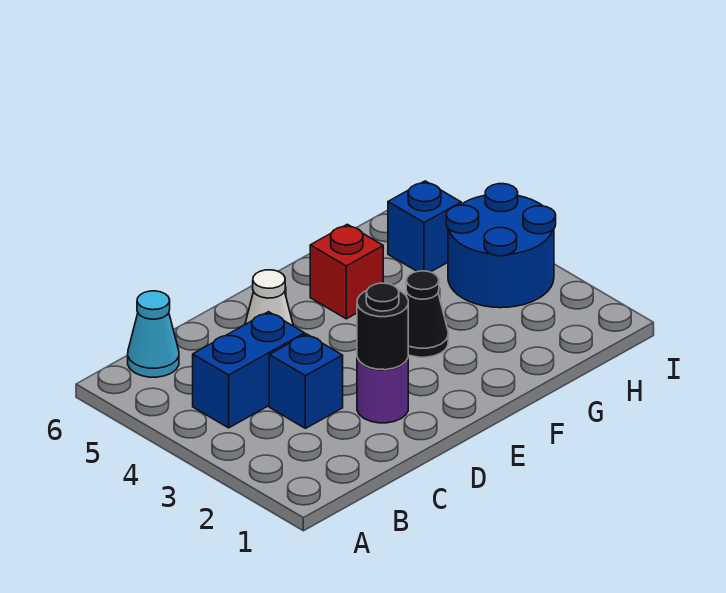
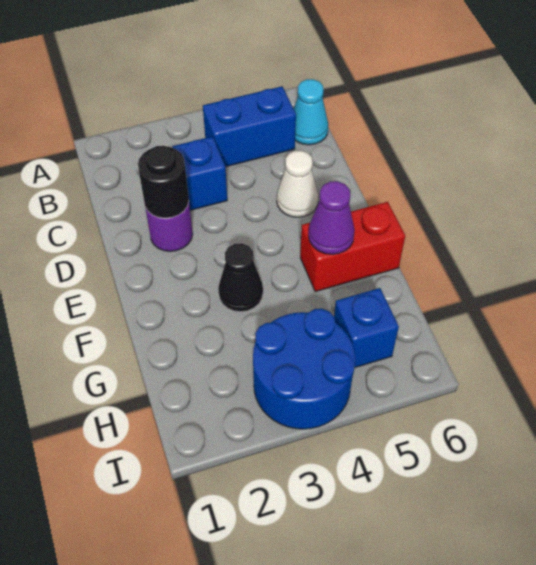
blue 1x2 brick [193,312,305,428] -> blue 1x2 brick turned to [203,86,296,167]
red 1x1 brick [310,224,383,319] -> red 1x2 brick [300,202,405,292]
none -> purple 1x1 cone [308,181,355,254]

